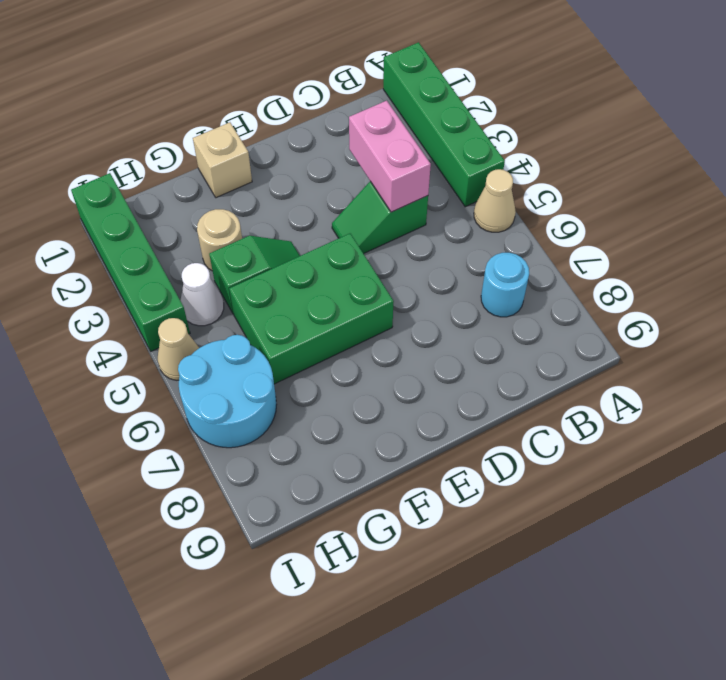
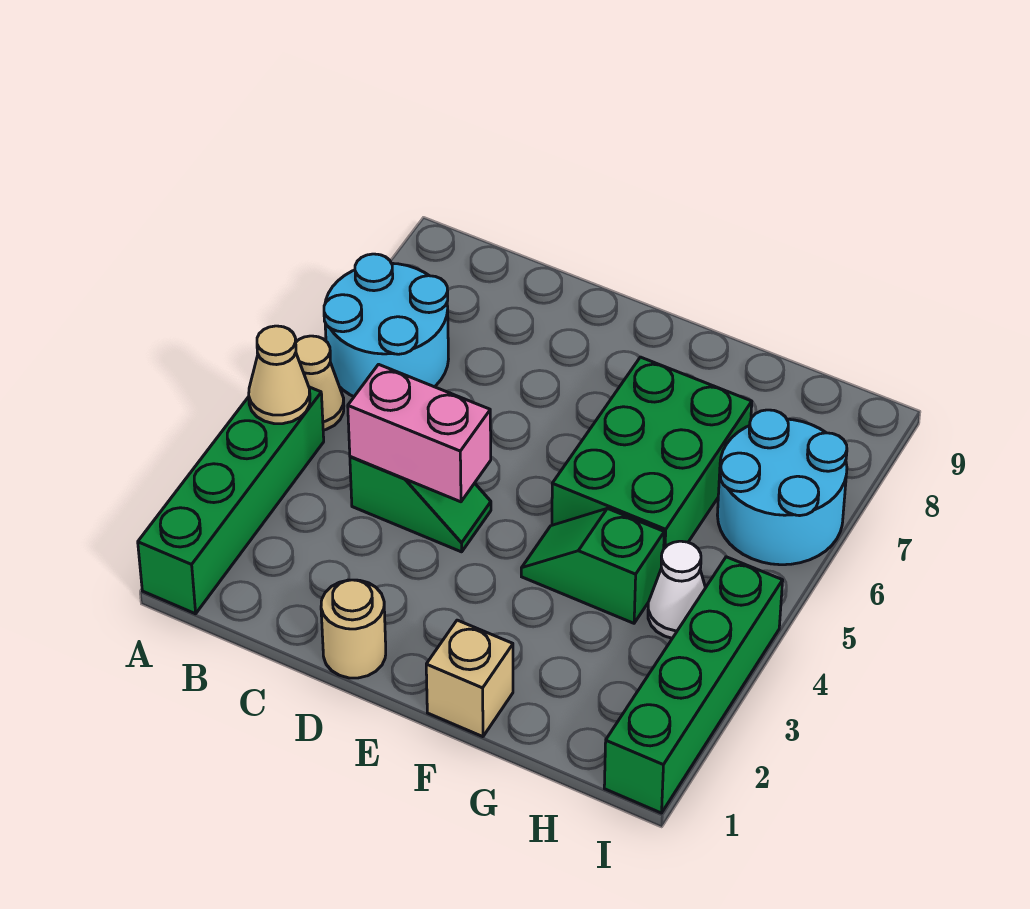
cyan 1x1 round brick [481,253,529,317] -> cyan 2x2 round brick [324,254,448,396]
pink 1x2 brick [349,101,431,212] -> pink 1x2 brick turned to [348,364,491,502]
green 2x3 brick [229,234,394,384] -> green 2x3 brick turned to [552,357,752,548]
tan 1x1 round brick [197,209,242,270] -> tan 1x1 round brick moved to [321,580,386,678]
tan 1x1 cone [158,318,199,380] -> tan 1x1 cone moved to [249,326,310,424]

